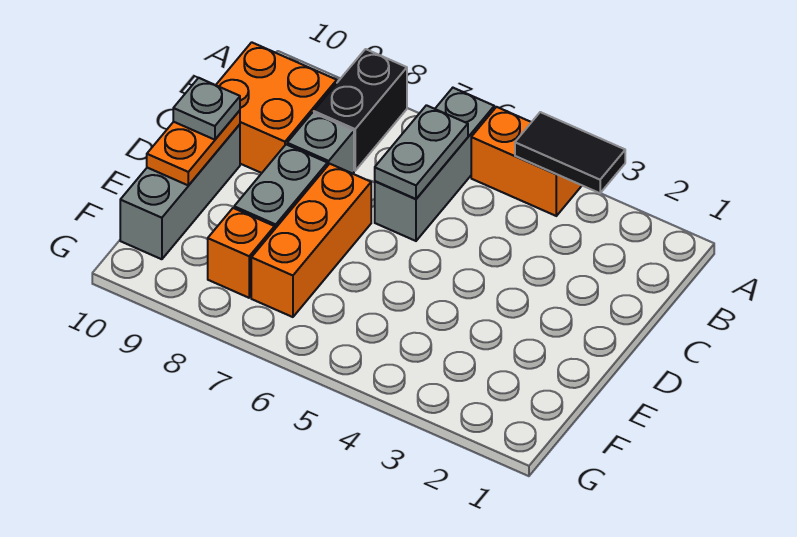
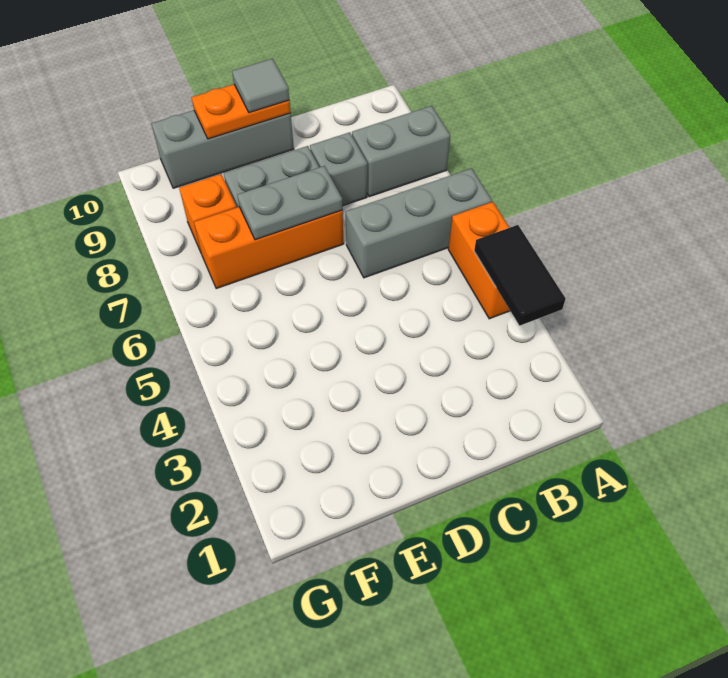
black 1x2 brick [314,49,407,171] -> grey 1x2 brick [352,106,450,197]
grey 1x2 plate [375,105,468,199] -> grey 1x2 plate moved to [237,166,343,240]
orange 2x2 brick [216,42,337,173] -> none
grey 1x1 plate [173,78,240,140] -> grey 1x1 tile [232,59,289,113]

